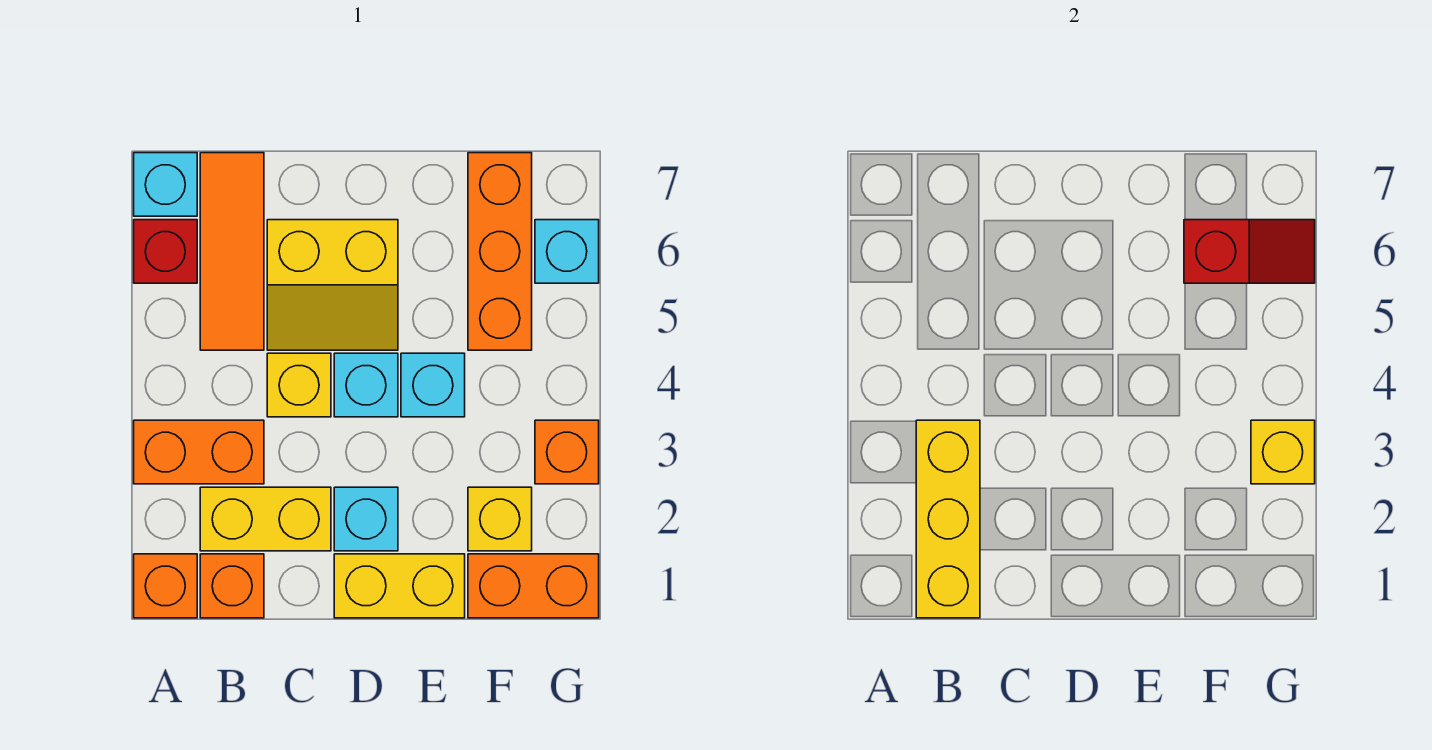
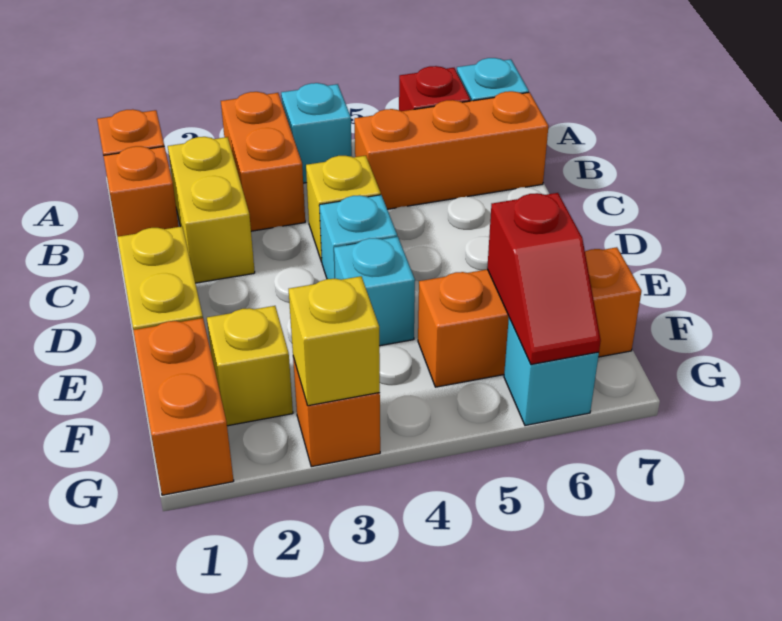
yellow 1x3 brick [916,420,980,618] -> none
orange 1x3 tile [200,153,264,350] -> orange 1x3 brick [354,91,548,209]
yellow 2x2 slope [267,220,398,350] -> none
cyan 1x1 brick [334,487,398,551] -> cyan 1x1 brick moved to [281,83,352,183]

